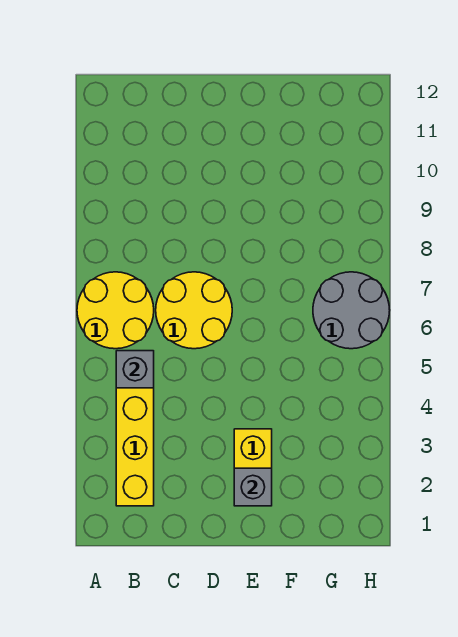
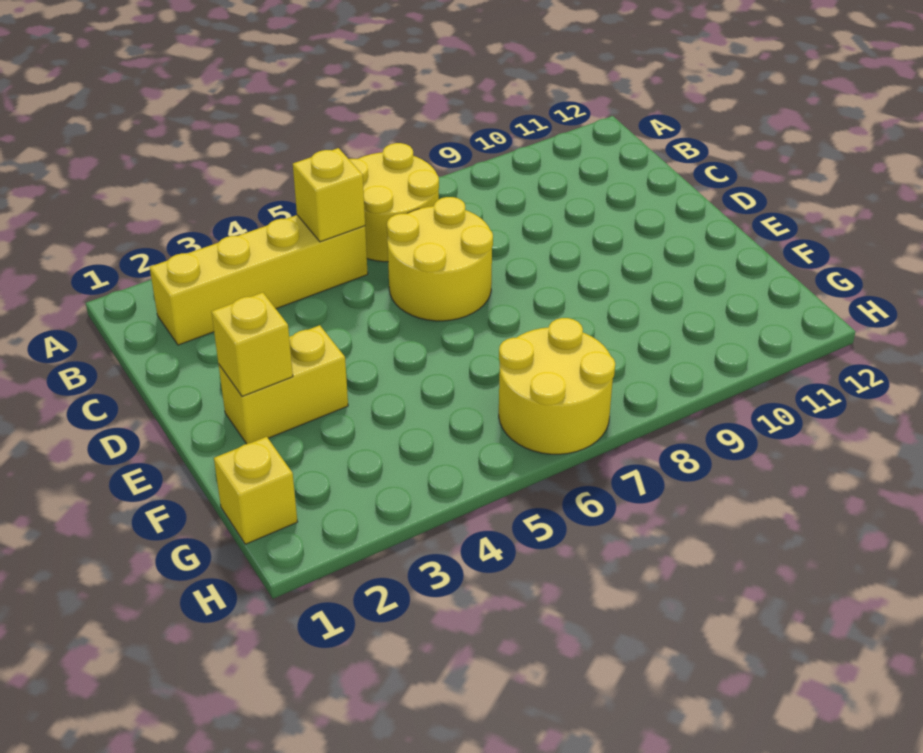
grey 1x1 brick [116,351,154,388] -> yellow 1x1 brick [293,148,365,242]
grey 1x1 brick [234,468,272,506] -> yellow 1x1 brick [212,292,293,396]
none -> yellow 1x1 brick [214,437,297,544]
grey 2x2 round brick [313,272,390,349] -> yellow 2x2 round brick [499,318,615,454]

